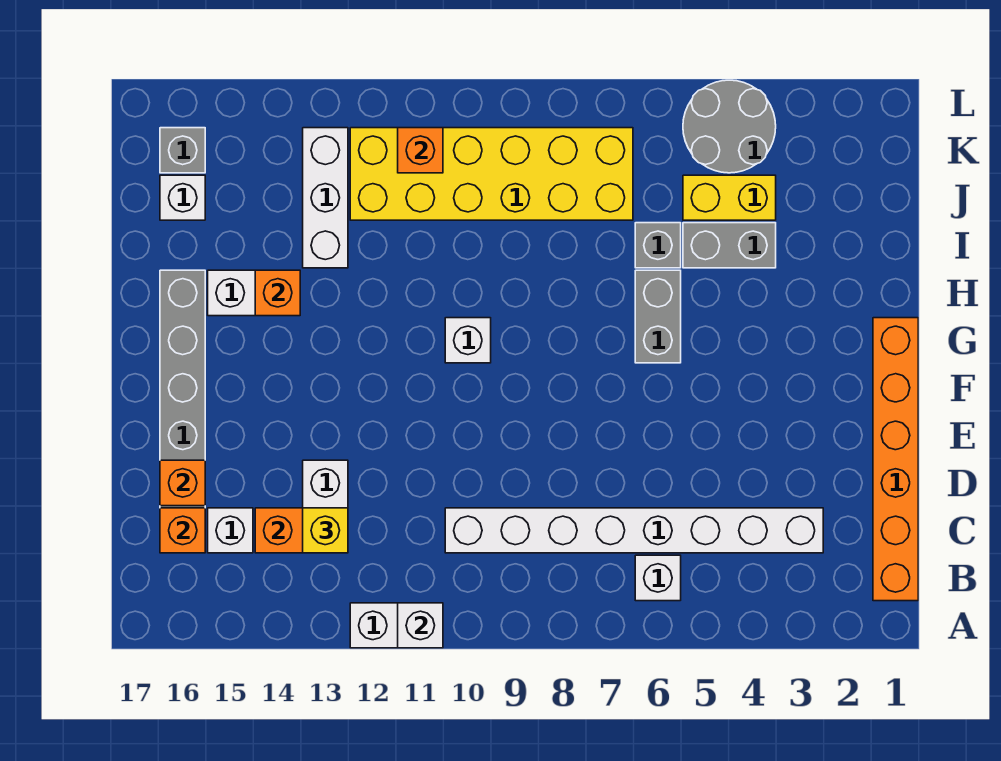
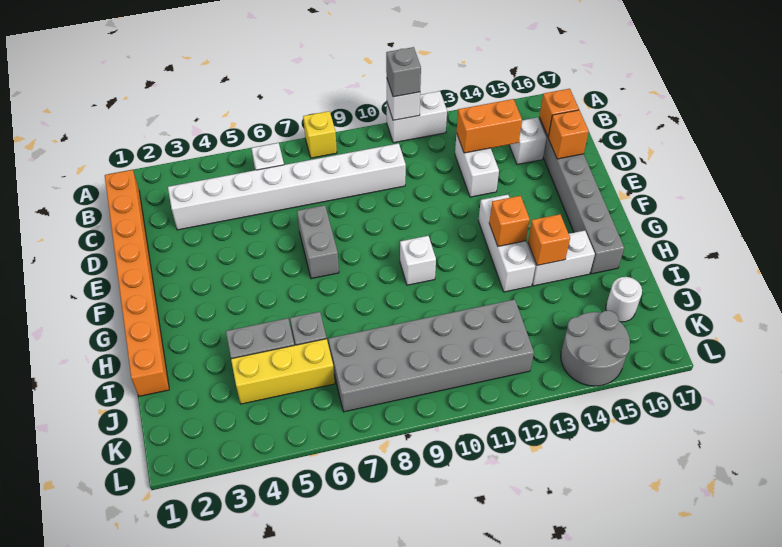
orange 1x6 brick [873,318,918,601] -> orange 1x8 brick [105,170,169,396]
yellow 1x1 brick [303,508,348,553] -> yellow 1x1 brick moved to [303,111,337,158]
grey 1x2 brick [635,270,681,363] -> grey 1x2 brick moved to [297,205,339,279]
white 1x3 brick [303,128,348,268] -> white 1x3 brick moved to [478,195,535,292]
yellow 1x2 brick [683,175,776,220] -> yellow 1x3 brick [231,339,335,404]
yellow 2x6 brick [350,128,633,220] -> grey 2x6 brick [328,299,534,412]
white 1x1 brick [160,175,205,220] -> white 1x1 round brick [606,277,642,322]
grey 2x2 round brick [683,80,776,173] -> grey 2x2 round brick moved to [561,311,630,386]
orange 1x1 brick [398,128,443,173] -> orange 1x1 brick moved to [489,196,530,246]
grey 1x1 brick [160,128,205,173] -> grey 1x1 brick moved to [386,47,421,97]

